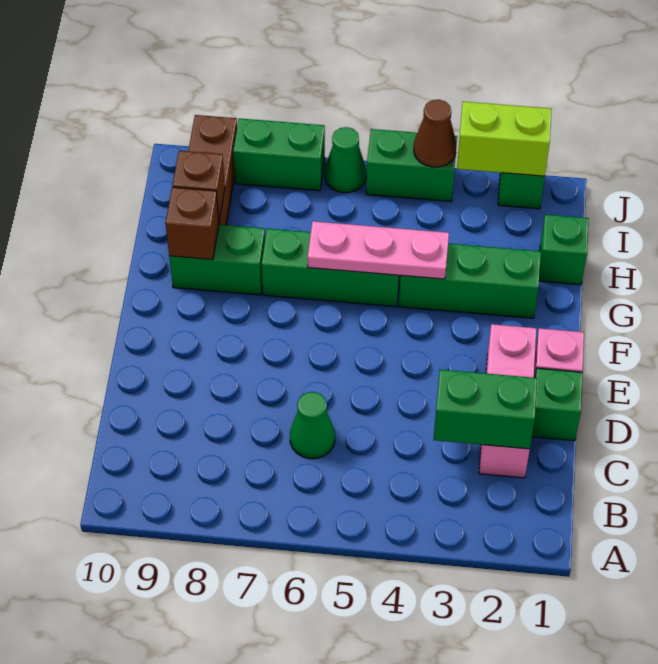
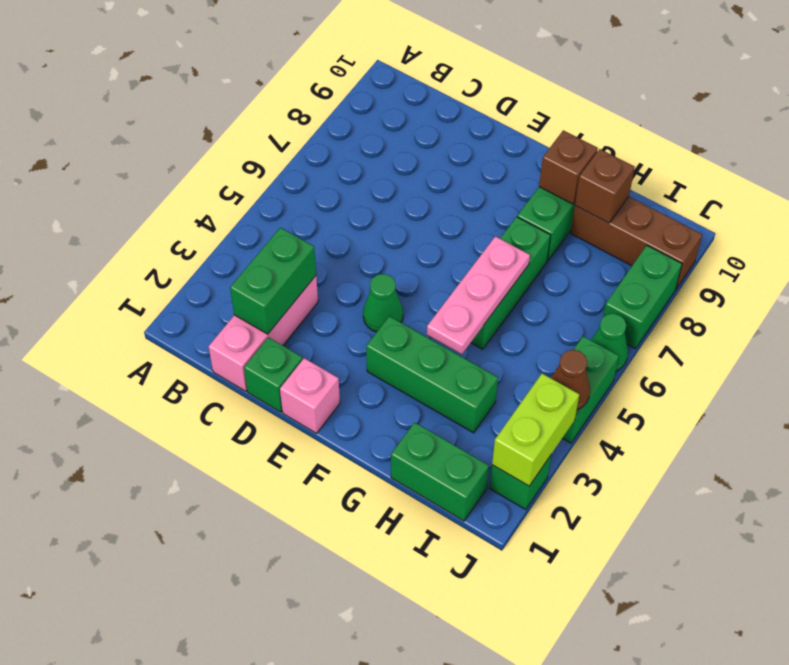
pink 1x3 brick [479,324,536,478] -> pink 1x3 brick turned to [209,276,318,391]
green 1x1 cone [290,392,335,459] -> green 1x1 cone moved to [363,274,403,332]
green 1x3 brick [399,244,541,318] -> green 1x3 brick turned to [366,316,498,433]
green 1x1 brick [539,215,589,285] -> green 1x2 brick [391,422,489,521]

